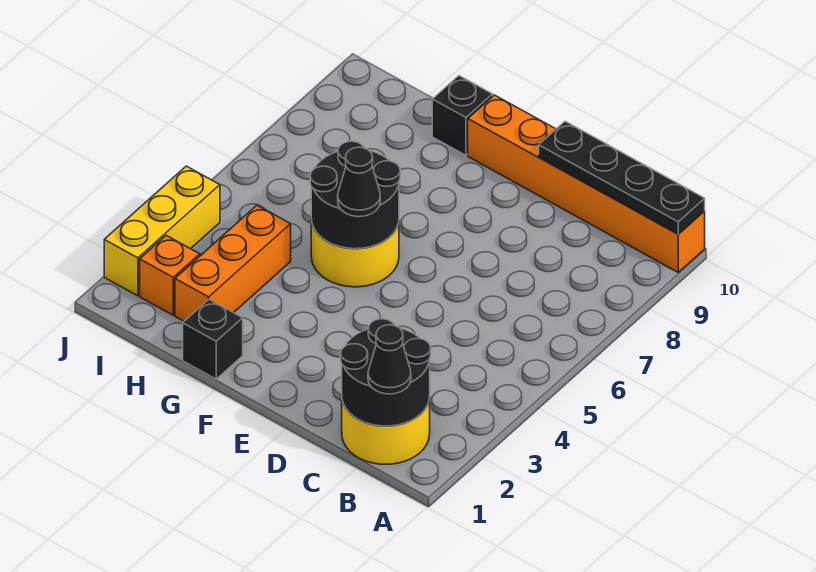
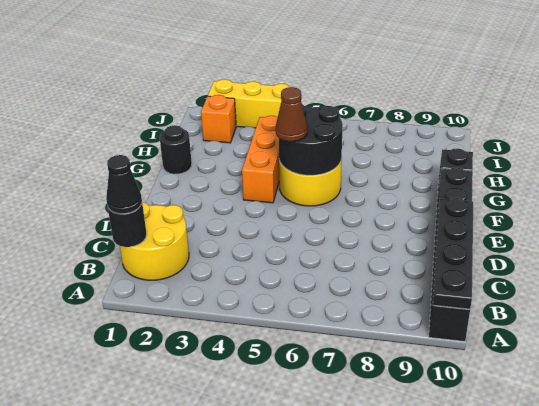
orange 1x6 brick [468,95,705,272] -> black 1x6 brick [429,168,473,342]
black 2x2 round brick [341,319,431,426] -> black 1x1 round brick [108,204,147,247]
black 1x1 cone [338,147,380,217] -> brown 1x1 cone [276,87,307,141]
black 1x1 brick [183,299,243,379] -> black 1x1 round brick [160,125,192,174]
orange 1x3 brick [175,205,291,321] -> orange 1x3 brick turned to [242,116,279,203]

